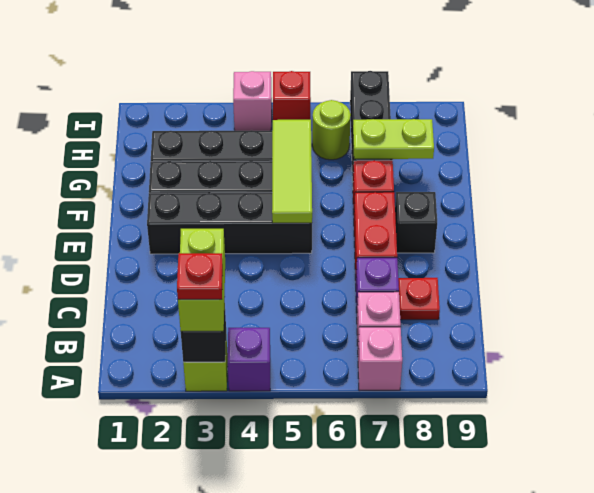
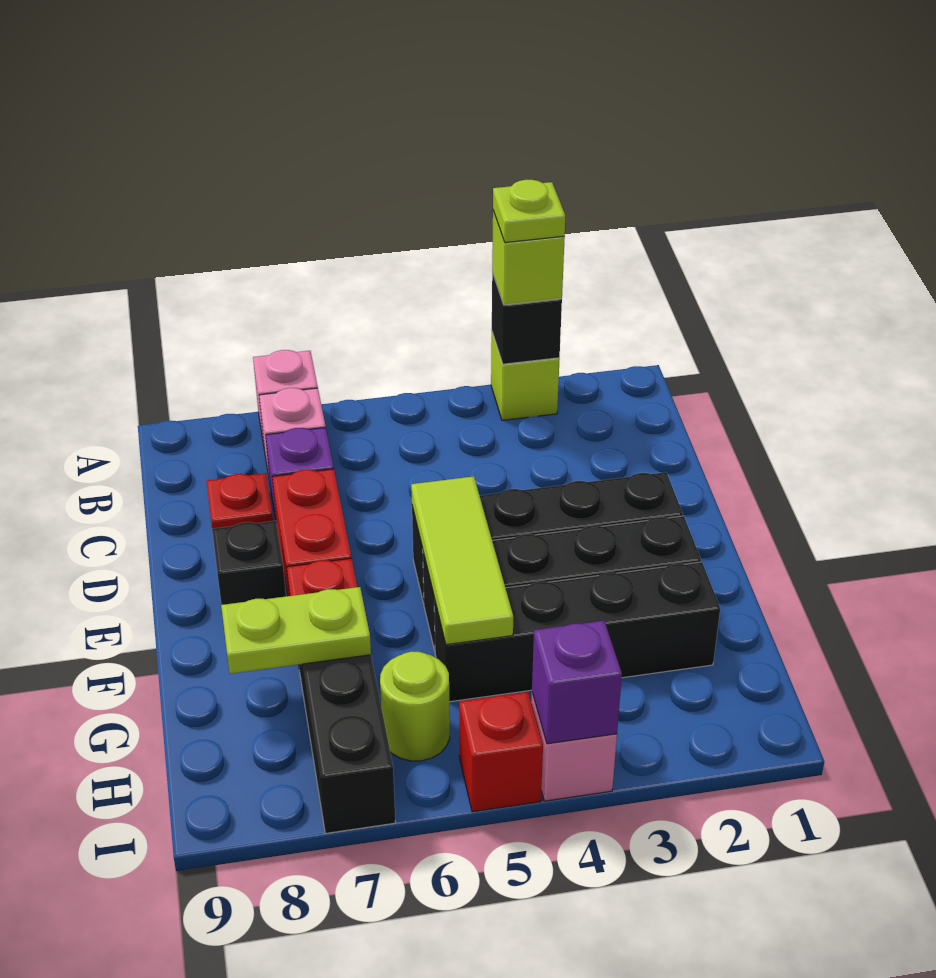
lime 1x2 brick [178,229,225,331] -> lime 1x1 brick [492,211,565,305]
red 1x1 plate [177,253,223,299] -> lime 1x1 plate [493,180,565,243]
purple 1x1 brick [228,328,270,391] -> purple 1x1 brick moved to [532,621,622,744]

